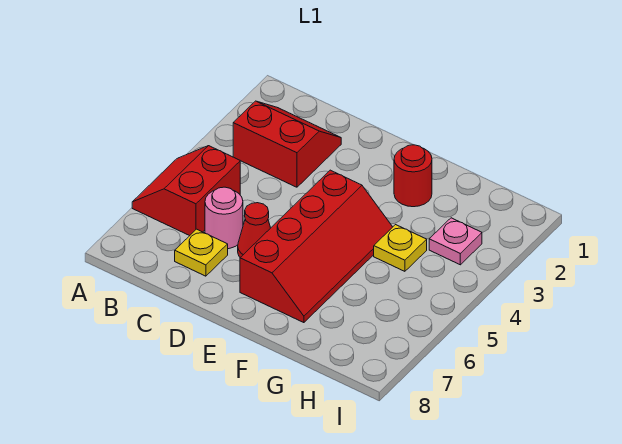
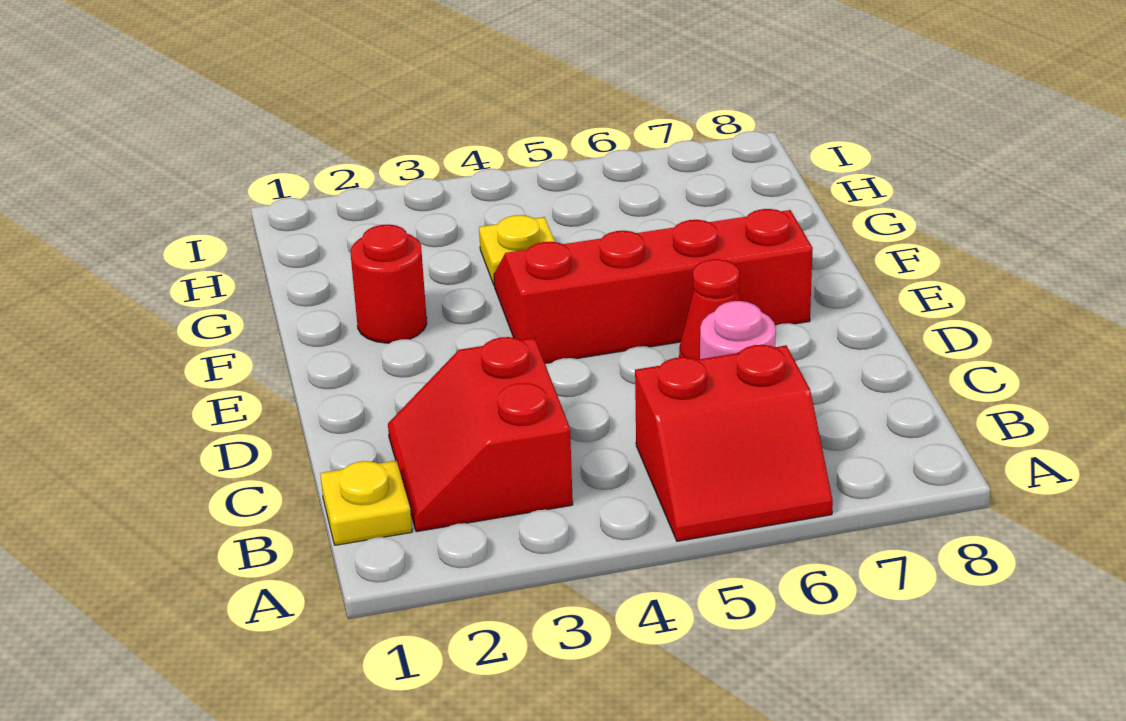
yellow 1x1 plate [175,229,228,276] -> yellow 1x1 plate moved to [320,461,412,545]
pink 1x1 plate [429,218,482,265] -> none

